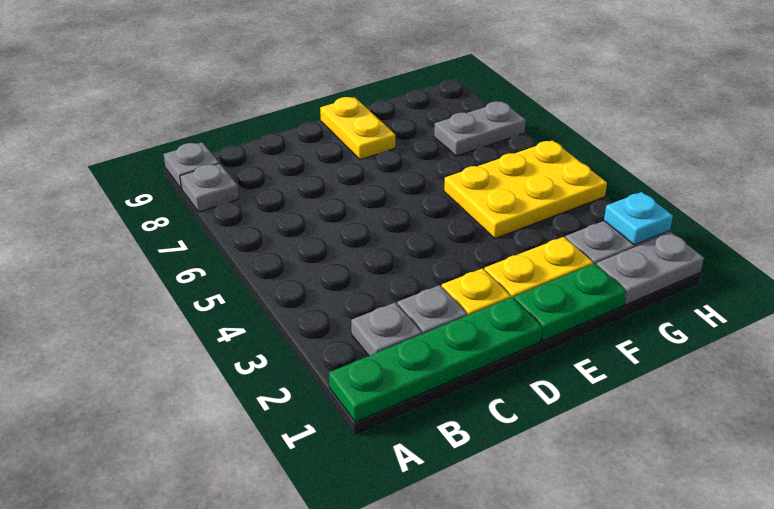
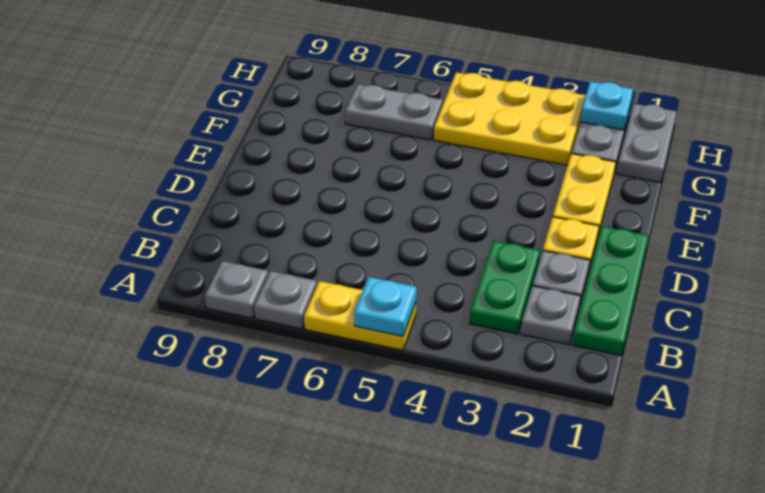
green 1x4 plate [329,298,542,422] -> green 1x3 plate [572,226,649,356]
none -> cyan 1x1 plate [354,277,417,336]
grey 1x1 plate [164,142,219,189] -> grey 1x1 plate moved to [254,271,317,329]
green 1x2 plate [514,264,626,341] -> green 1x2 plate moved to [469,241,540,334]
yellow 1x2 plate [320,97,395,160] -> yellow 1x2 plate moved to [304,281,416,350]
yellow 2x3 plate [444,140,607,238] -> yellow 2x3 plate turned to [434,72,586,165]
grey 1x2 plate [434,101,526,156] -> grey 1x2 plate turned to [345,84,443,140]

